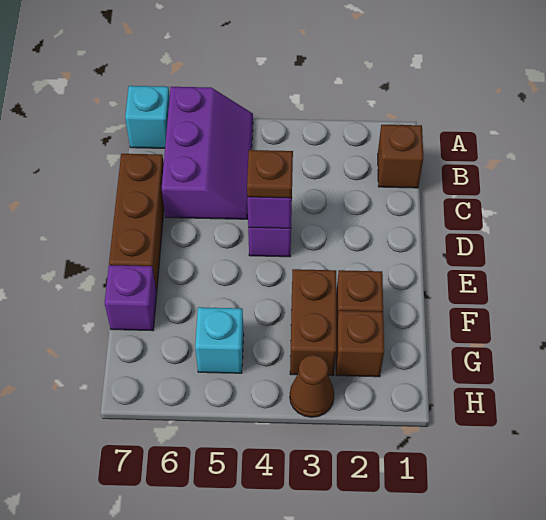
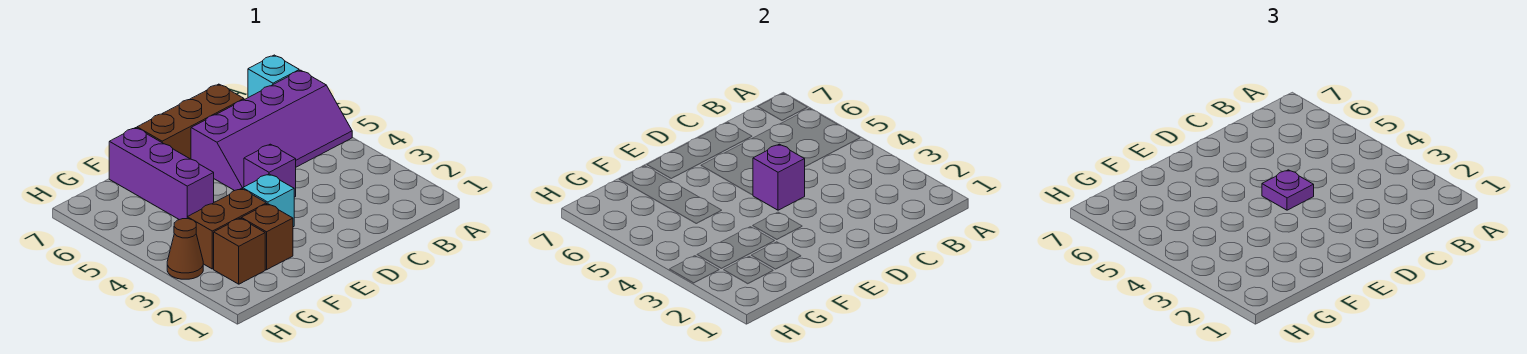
purple 2x3 slope [162,87,253,219] -> purple 2x4 slope [191,70,352,191]
brown 1x1 brick [378,125,423,188] -> none
brown 1x1 plate [247,150,293,198] -> purple 1x1 plate [1262,170,1314,210]
purple 1x1 brick [105,265,157,331] -> purple 1x3 brick [109,128,214,220]
cyan 1x1 brick [195,307,244,373] -> cyan 1x1 brick moved to [243,174,294,227]

